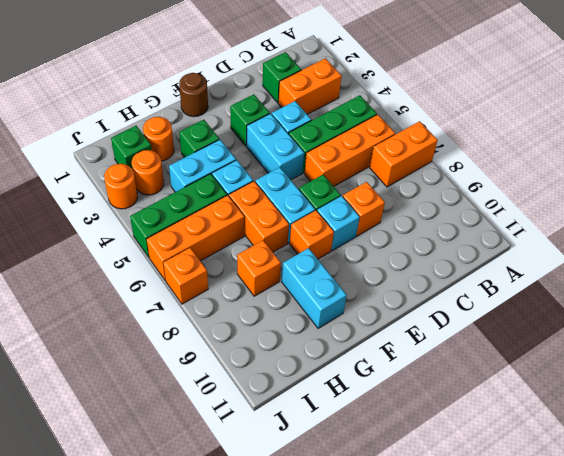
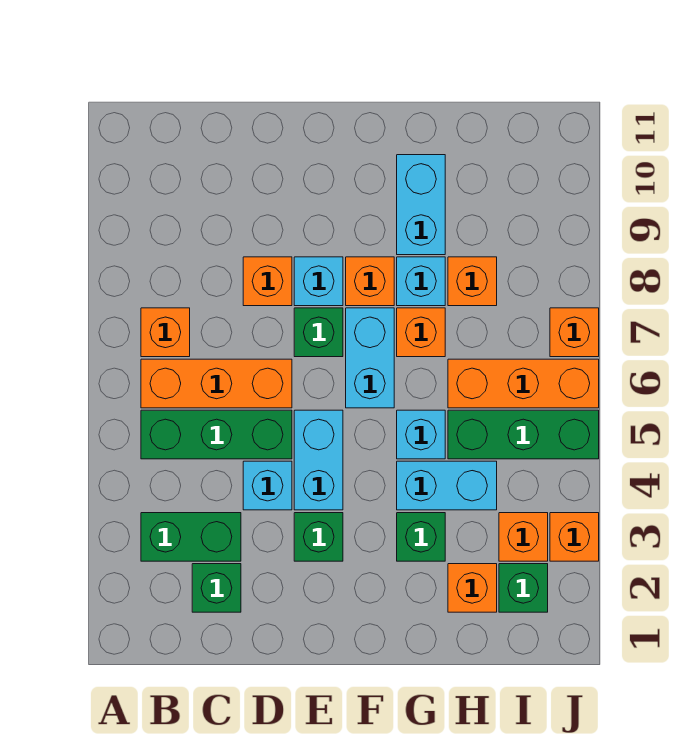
orange 1x2 brick [370,121,438,187] -> orange 1x1 brick [141,308,190,357]
orange 1x2 brick [278,58,342,114] -> green 1x2 brick [141,513,241,561]
brown 1x1 round brick [179,73,208,117] -> none
orange 1x2 brick [229,181,289,252] -> orange 1x1 brick [397,308,445,357]
none -> cyan 1x1 brick [397,257,445,306]
orange 1x1 round brick [143,117,174,161] -> orange 1x1 brick [448,564,497,612]
orange 1x1 round brick [132,150,164,195] -> orange 1x1 brick [499,513,548,561]
orange 1x1 round brick [104,164,138,209] -> orange 1x1 brick [550,513,599,561]

